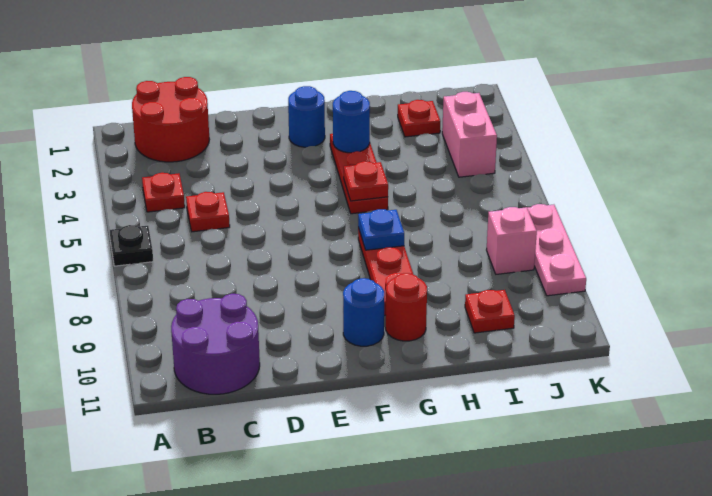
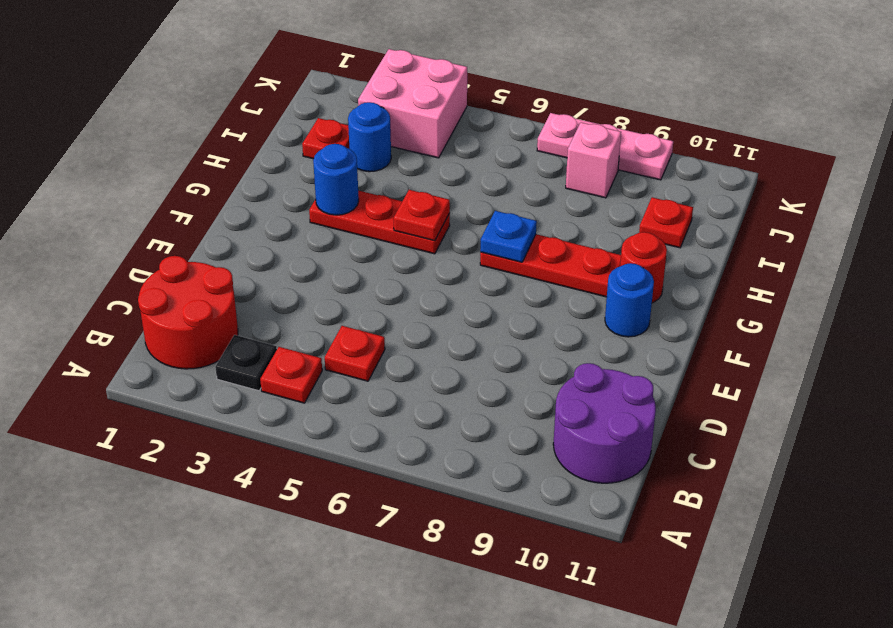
black 1x1 plate [110,225,153,266] -> black 1x1 plate moved to [215,335,277,391]
blue 1x1 round brick [288,86,325,147] -> blue 1x1 round brick moved to [348,102,391,172]
pink 1x2 brick [442,92,497,177] -> pink 2x2 brick [358,49,467,158]

